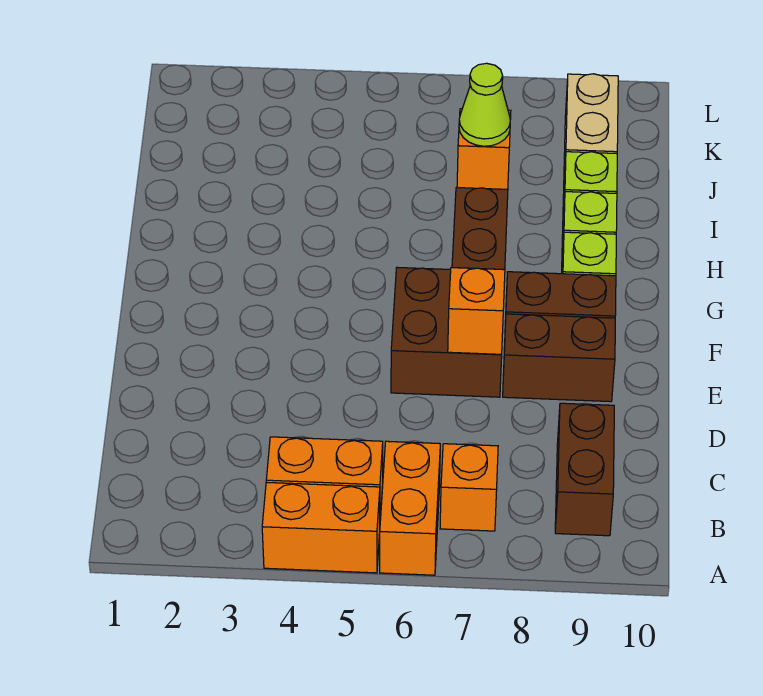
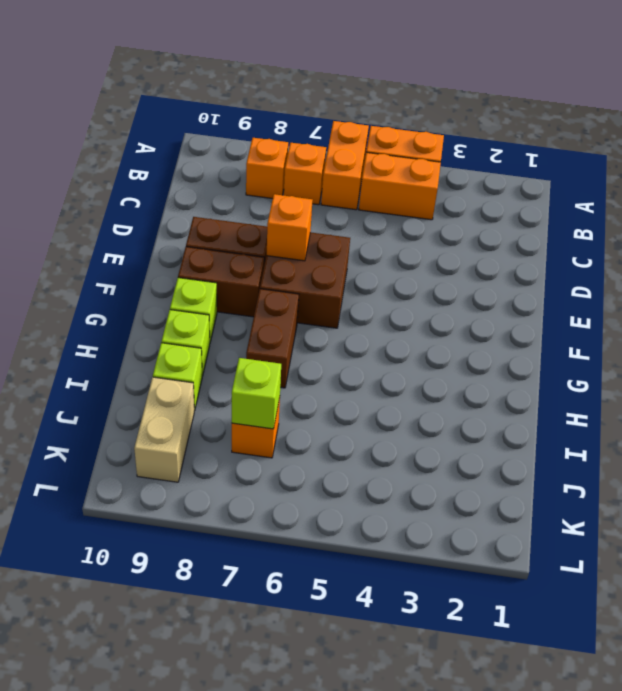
none -> orange 1x1 brick [246,138,288,199]
brown 1x2 brick [555,403,614,536] -> none
lime 1x1 cone [459,63,510,146] -> lime 1x1 brick [232,358,281,429]

